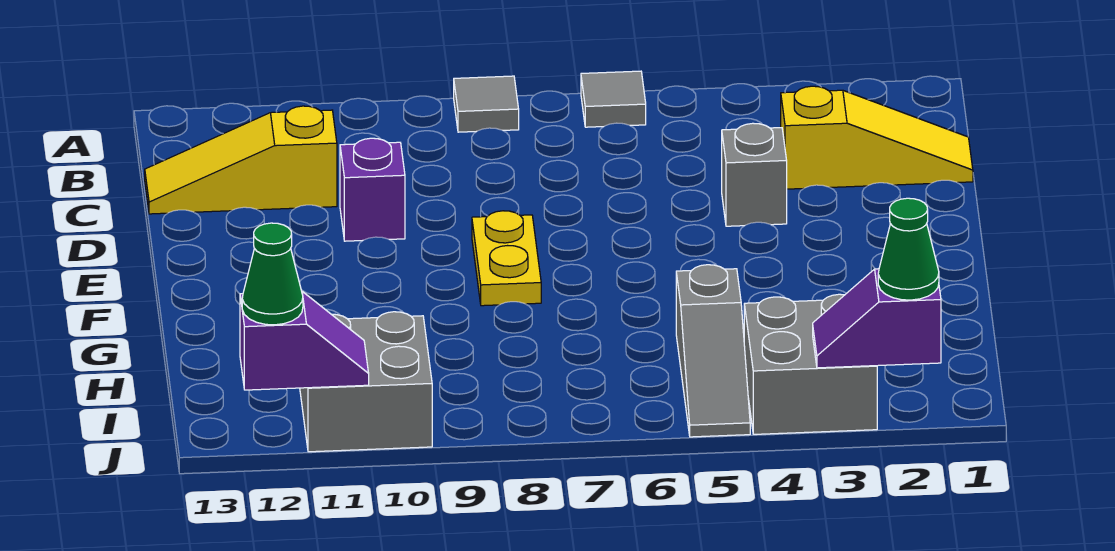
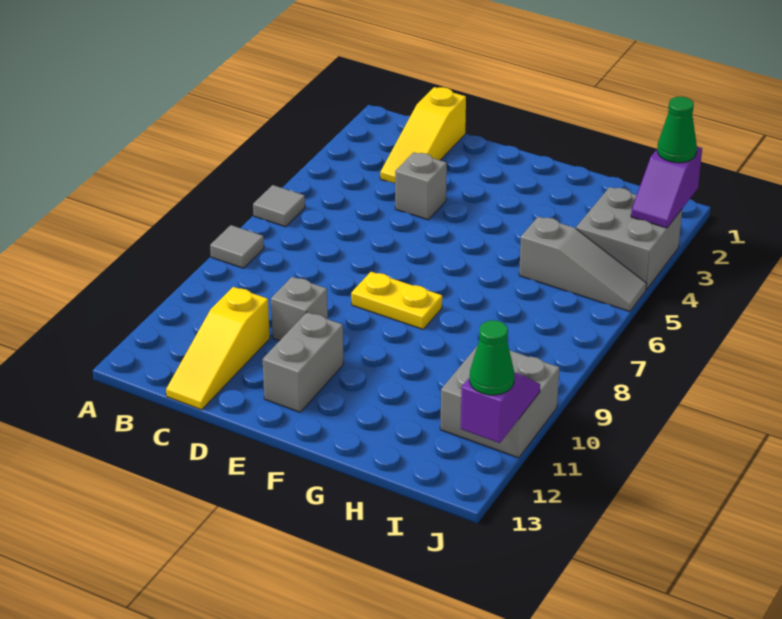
yellow 1x3 slope [781,86,973,189] -> yellow 1x3 slope turned to [380,87,466,183]
purple 1x1 brick [340,138,405,241] -> grey 1x1 brick [271,277,328,341]
none -> grey 1x2 brick [263,312,343,412]

